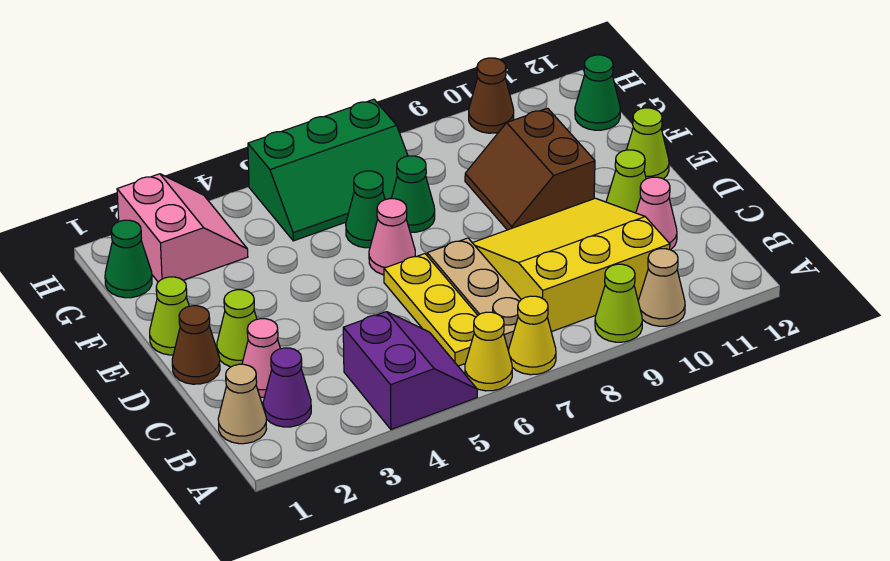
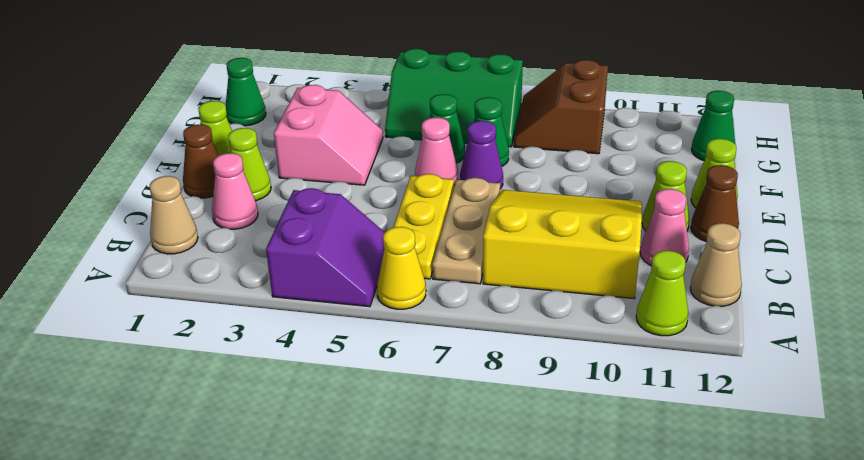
yellow 1x1 cone [509,296,556,375] -> none
lime 1x1 cone [595,264,642,342] -> lime 1x1 cone moved to [636,251,689,336]
tan 1x1 cone [638,249,685,326] -> tan 1x1 cone moved to [690,223,742,306]
purple 1x1 cone [263,348,311,427] -> purple 1x1 cone moved to [460,121,503,189]
brown 2x2 slope [465,108,595,230] -> brown 2x2 slope moved to [514,60,608,154]
pink 2x2 slope [117,174,248,282] -> pink 2x2 slope moved to [274,85,383,185]
brown 1x1 cone [469,58,514,133] -> brown 1x1 cone moved to [691,165,739,242]

